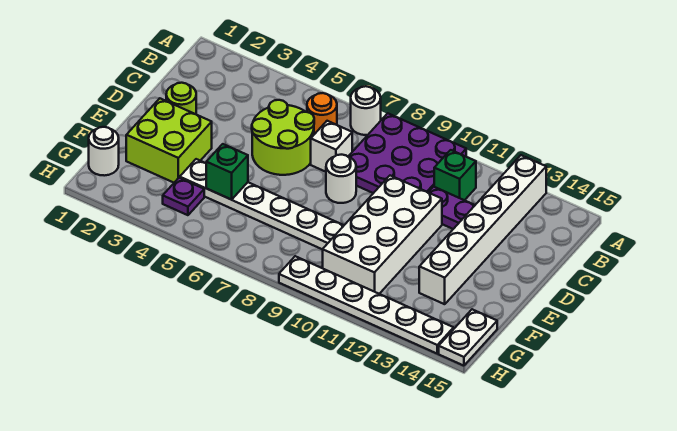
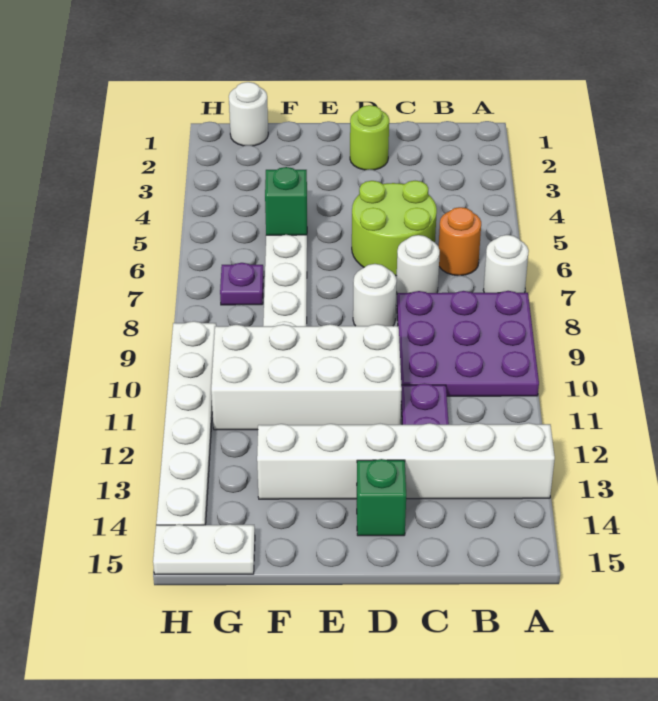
green 1x1 brick [434,150,476,200] -> green 1x1 brick moved to [357,459,406,536]
white 1x1 brick [311,121,352,172] -> white 1x1 round brick [396,235,440,293]
lime 2x2 brick [126,98,212,183] -> none
purple 1x1 plate [163,178,204,215] -> purple 1x1 plate moved to [220,263,264,305]

